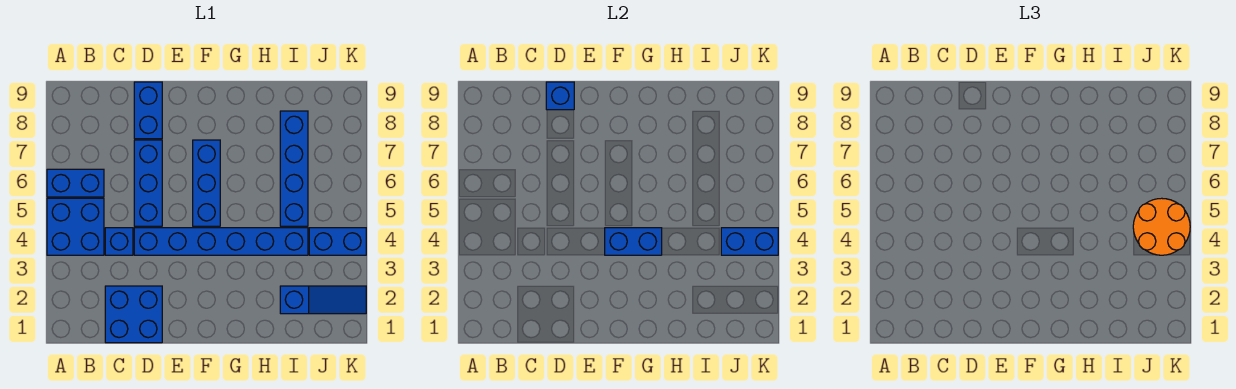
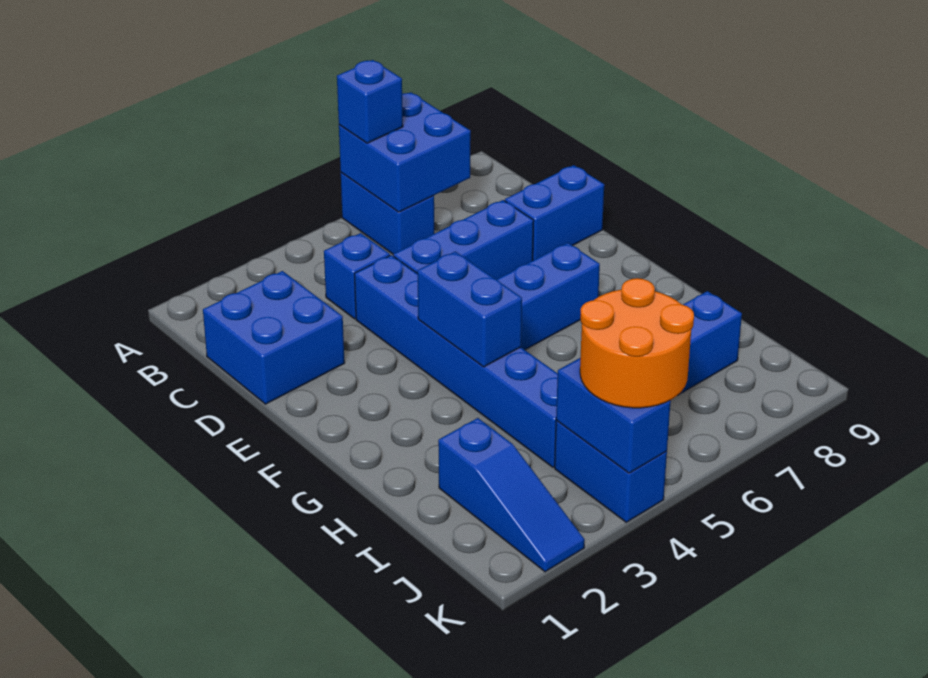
blue 2x2 brick [47,198,104,255] -> blue 2x2 brick moved to [339,92,471,212]
blue 1x1 brick [546,82,574,110] -> blue 1x1 brick moved to [337,60,403,143]

